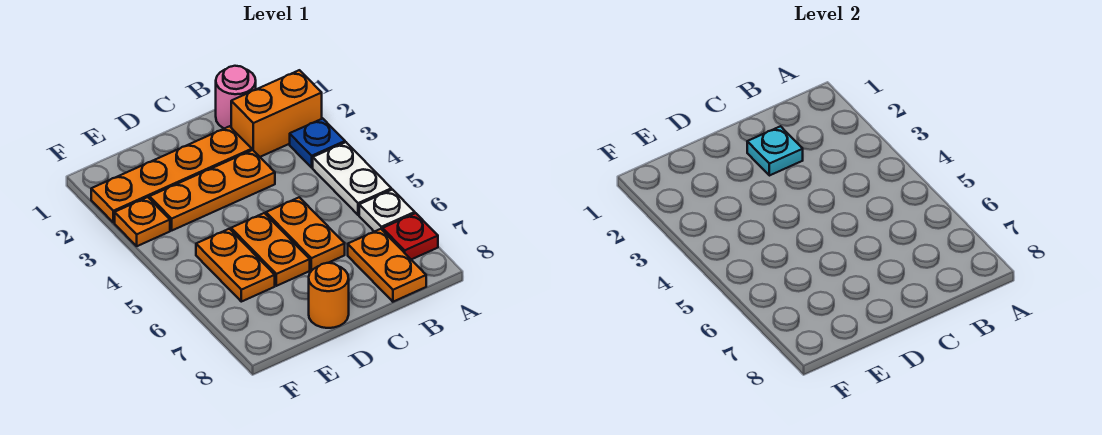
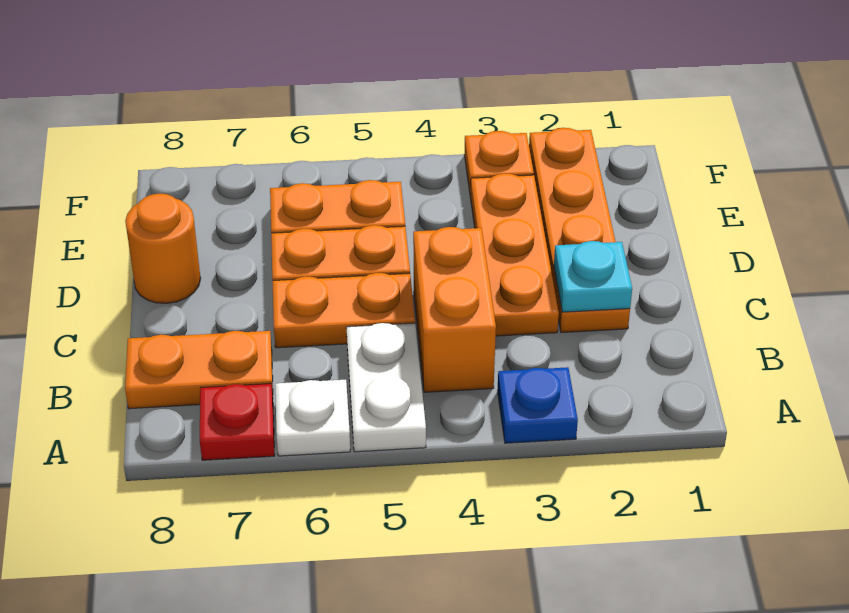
orange 1x2 brick [231,70,322,157] -> orange 1x2 brick moved to [413,227,496,392]
white 1x2 plate [313,142,391,215] -> white 1x2 plate turned to [346,323,426,452]
pink 1x1 round brick [216,66,256,128] -> none

